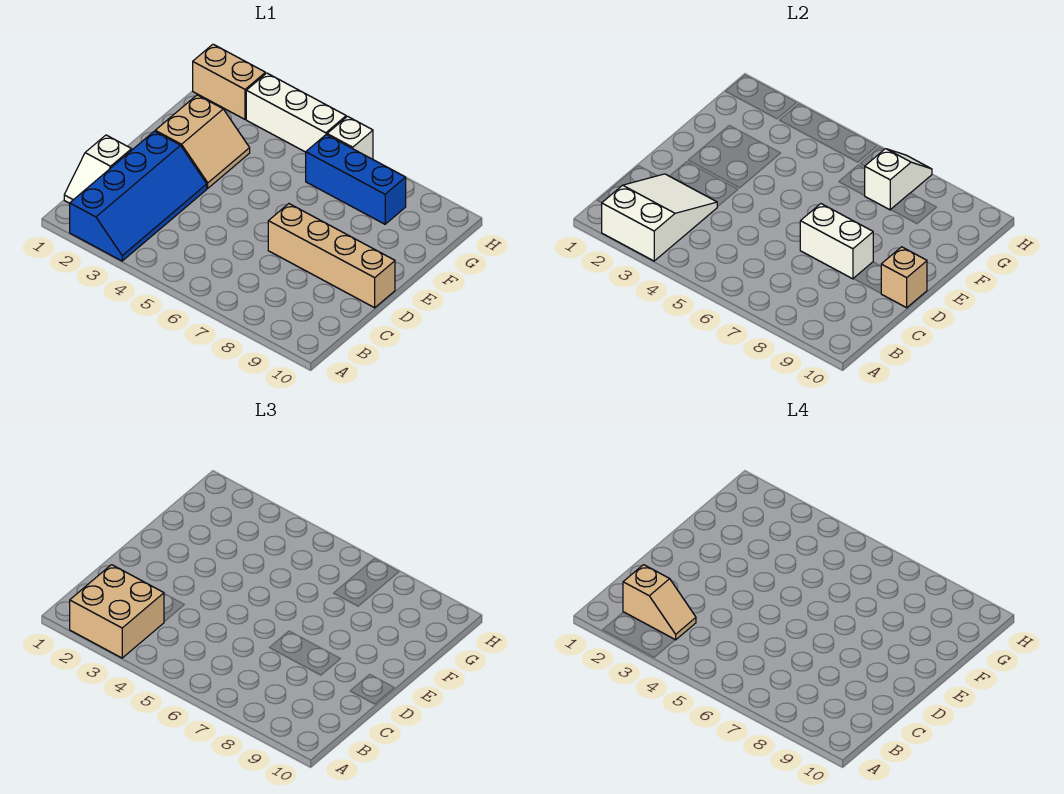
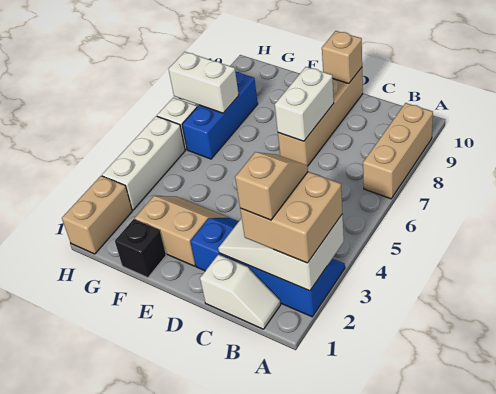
none -> tan 1x3 brick [363,103,433,199]
none -> black 1x1 brick [115,219,166,278]
white 1x2 slope [865,149,932,210] -> white 1x2 brick [169,52,239,113]

